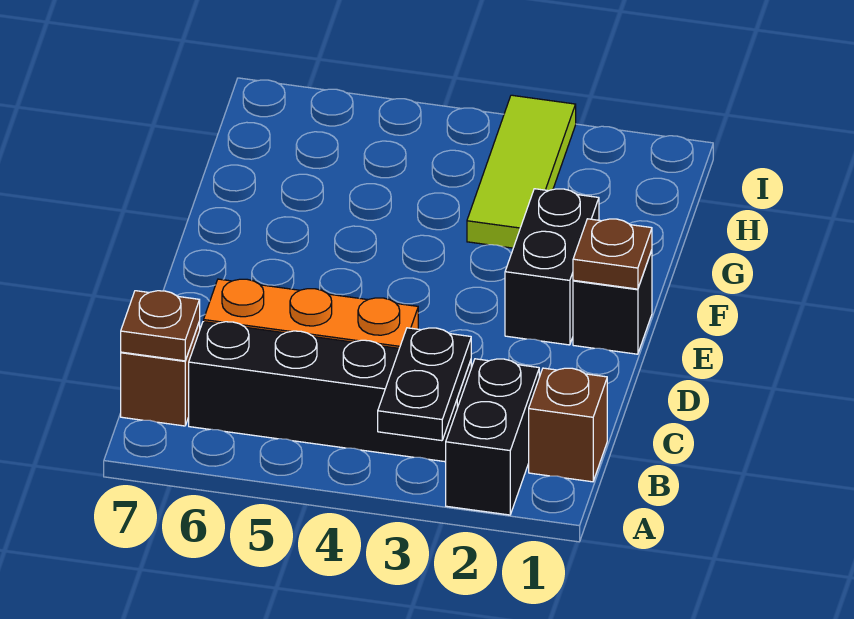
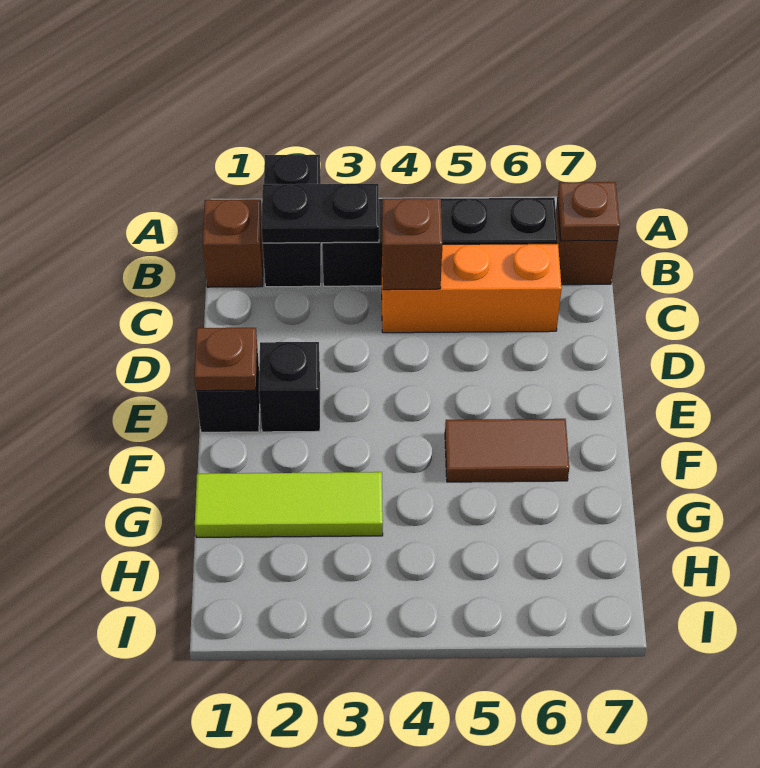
black 1x2 plate [378,328,471,441] -> black 1x2 plate turned to [262,184,379,243]
none -> brown 1x1 brick [382,198,442,290]
black 1x2 brick [505,189,599,345] -> black 1x1 brick [259,342,320,432]
none -> brown 1x2 tile [445,419,569,482]
lime 1x3 tile [467,95,576,248] -> lime 1x3 tile turned to [195,472,383,537]

